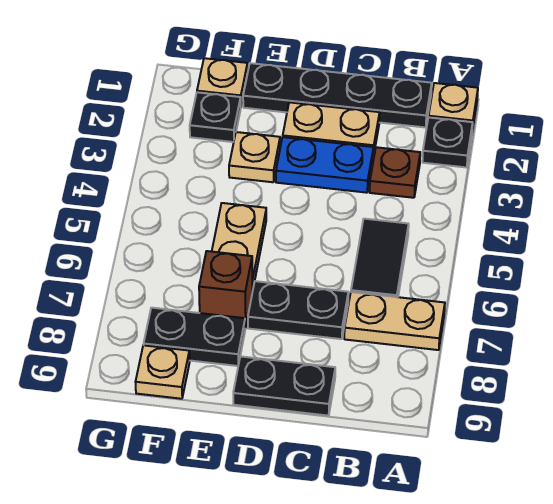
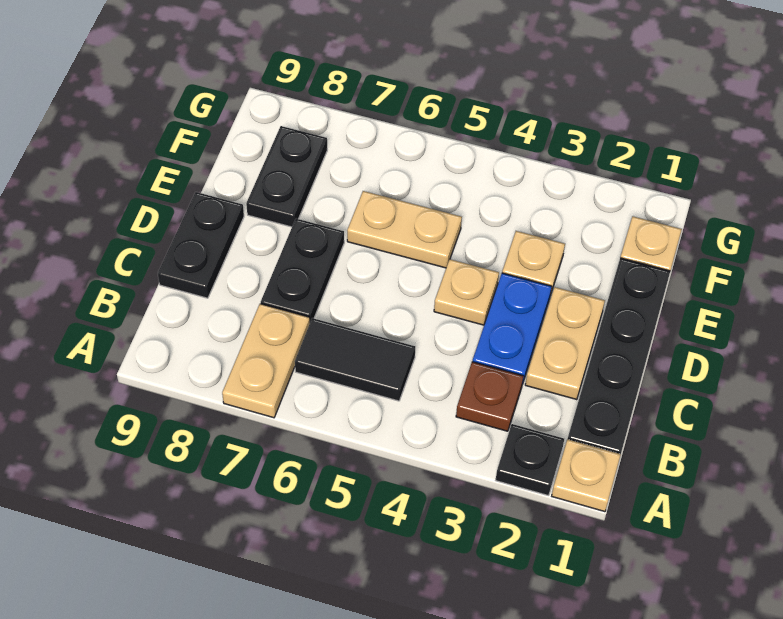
brown 1x1 brick [199,251,252,328] -> none
black 1x1 plate [190,92,241,142] -> none
tan 1x1 plate [136,345,190,399] -> tan 1x1 plate moved to [434,259,499,325]

